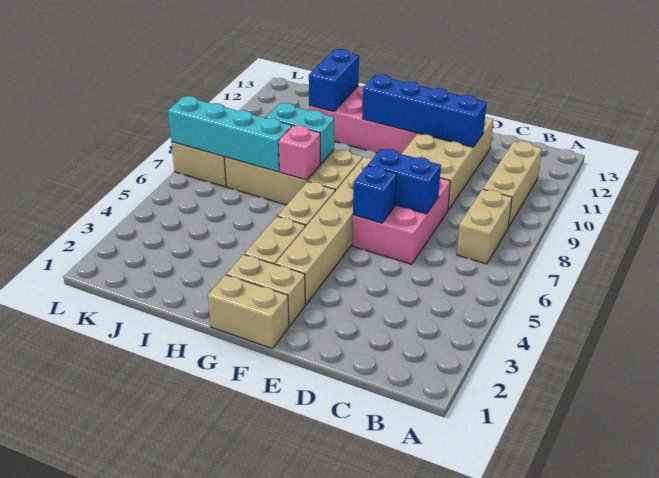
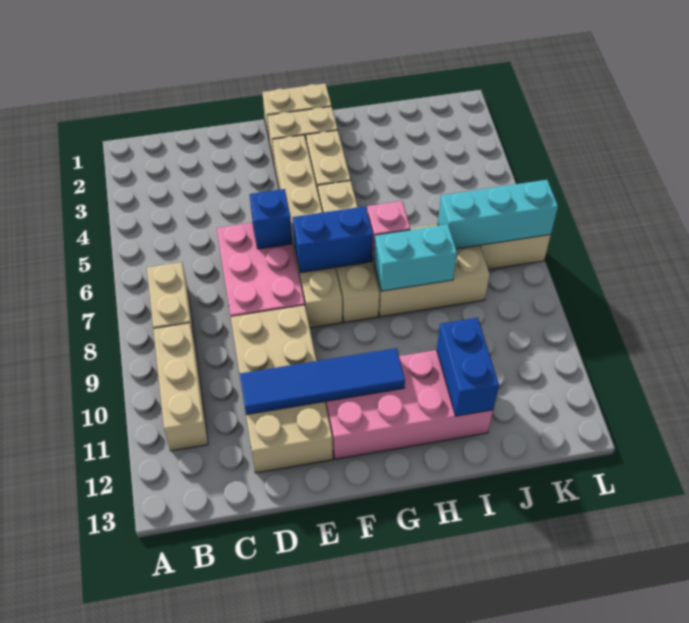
blue 1x2 brick [368,149,441,214] -> blue 1x2 brick moved to [293,206,373,273]
blue 1x4 brick [362,75,487,147] -> blue 1x4 tile [240,348,405,415]
cyan 1x4 brick [168,96,292,172] -> cyan 1x3 brick [438,180,558,249]

